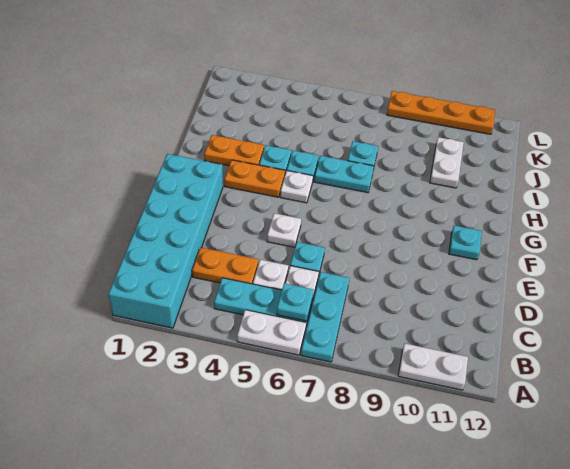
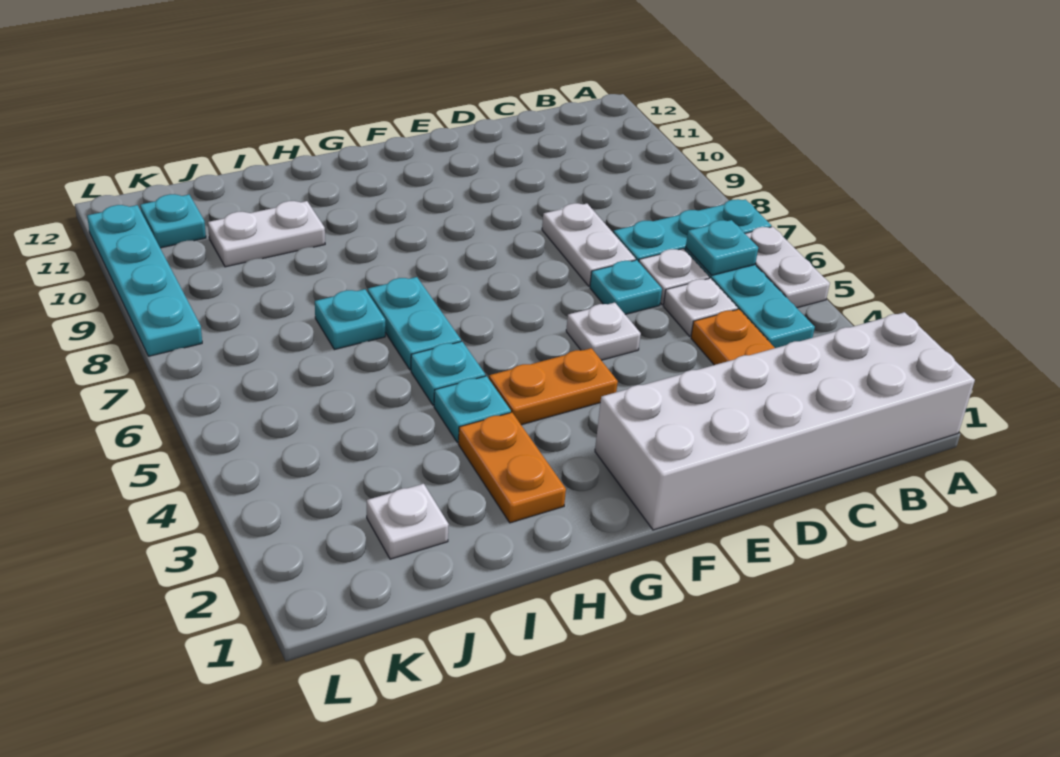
cyan 2x6 brick [109,154,223,328] -> white 2x6 brick [595,312,975,530]
white 1x2 plate [398,343,468,390] -> white 1x2 plate moved to [542,203,636,286]
cyan 1x1 plate [449,225,482,260] -> cyan 1x1 plate moved to [140,194,206,248]
orange 1x2 plate [224,160,285,197] -> orange 1x2 plate turned to [489,348,618,425]
white 1x1 plate [280,171,313,203] -> white 1x1 plate moved to [367,484,449,559]
orange 1x4 plate [387,91,495,134] -> cyan 1x4 plate [87,205,202,356]

